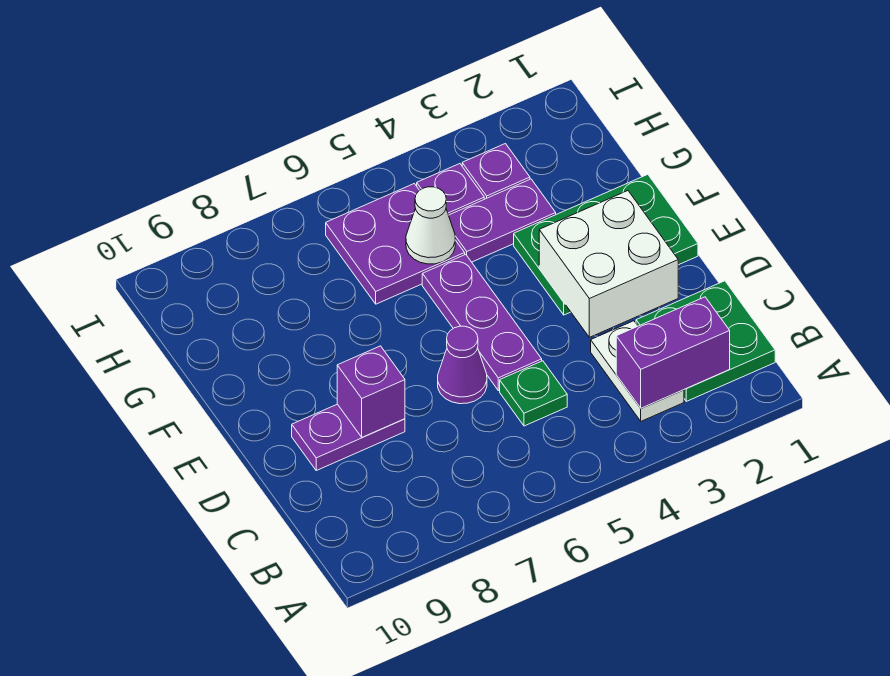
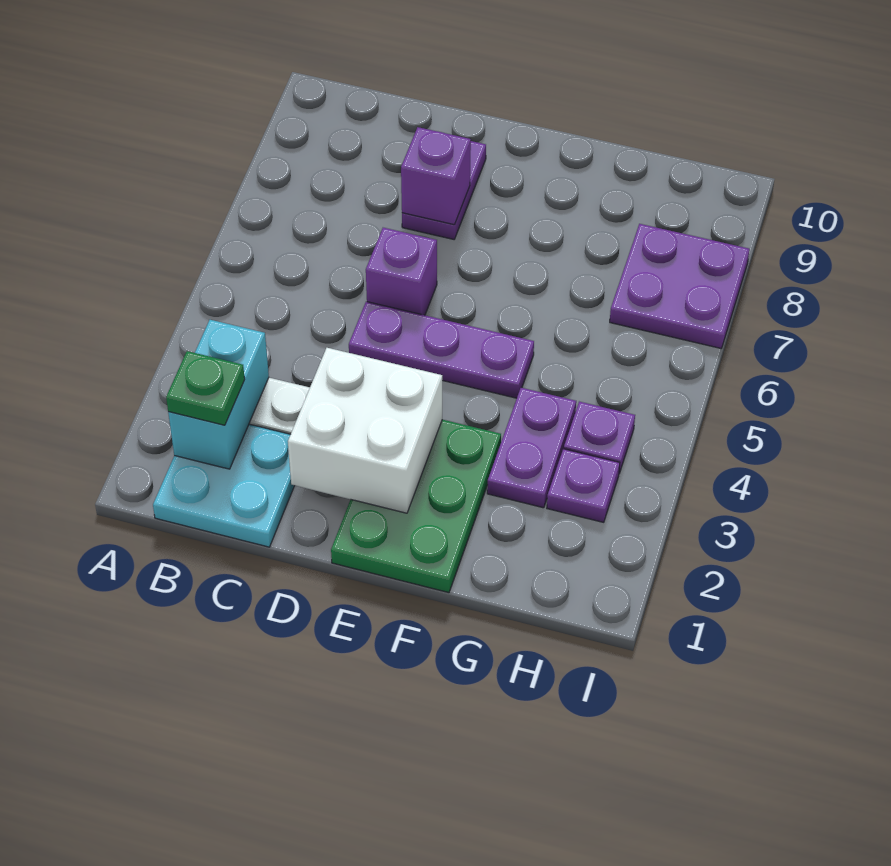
green 2x2 plate [636,281,775,401] -> cyan 2x2 plate [153,424,295,547]
purple 1x2 brick [616,297,730,408] -> cyan 1x2 brick [168,320,269,469]
green 1x1 plate [500,361,567,426] -> green 1x1 plate moved to [166,351,245,425]
purple 1x1 cone [438,326,487,404] -> purple 1x1 brick [366,228,437,315]
purple 2x2 plate [326,184,465,304] -> purple 2x2 plate moved to [610,224,749,348]
white 1x1 cone [406,187,455,264] -> none

